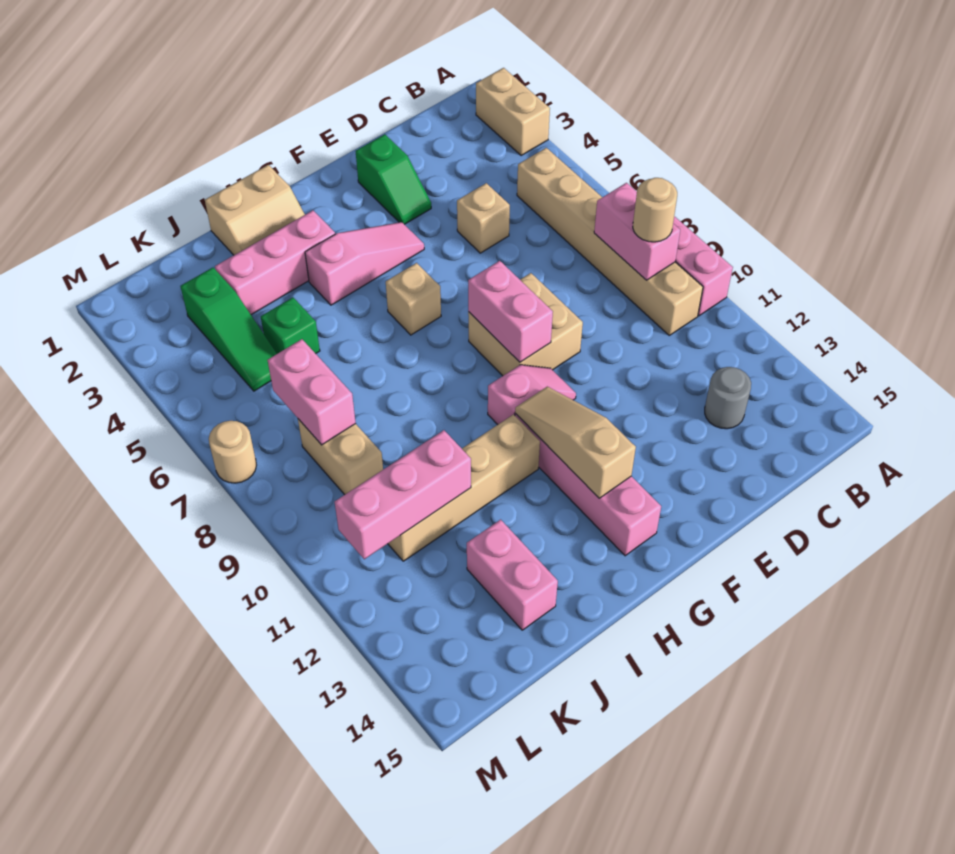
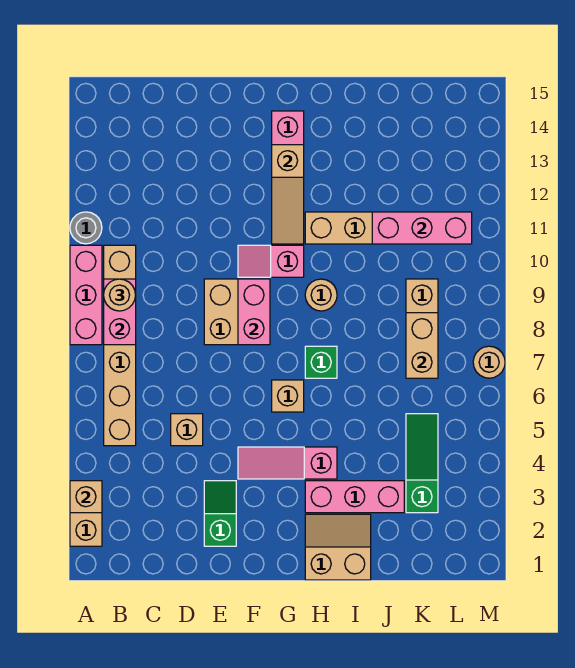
none -> tan 1x1 brick [70,481,102,513]
grey 1x1 round brick [705,367,751,429] -> grey 1x1 round brick moved to [70,212,102,244]
none -> tan 1x1 round brick [305,279,337,311]
green 1x1 brick [261,297,320,354] -> green 1x1 brick moved to [305,346,337,378]
pink 1x2 brick [467,520,558,630] -> none
pink 1x2 brick [268,339,356,445] -> tan 1x2 brick [406,313,438,378]

